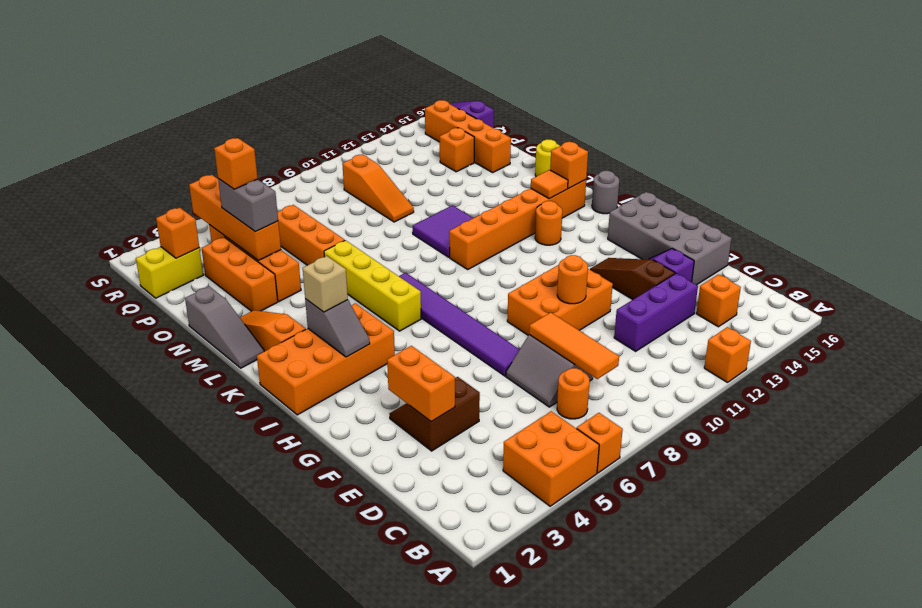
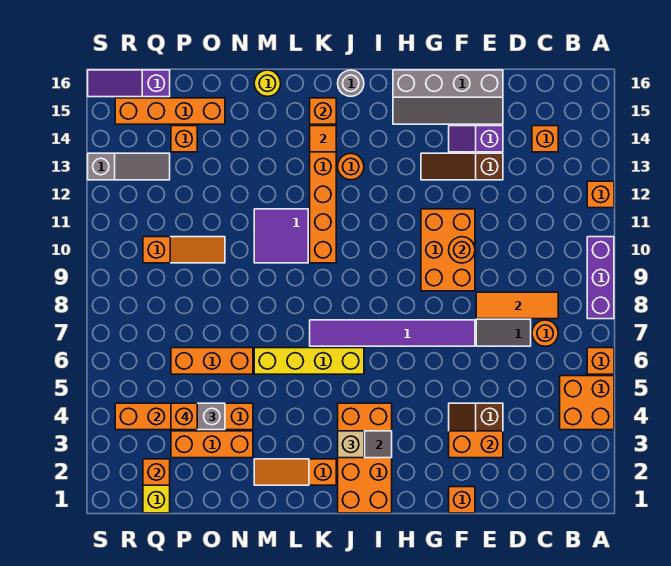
purple 1x3 brick [614,273,698,351] -> purple 1x3 brick moved to [587,237,614,319]
grey 2x4 brick [608,192,732,285] -> grey 2x4 slope [393,70,503,124]
none -> orange 1x1 brick [449,487,475,513]
grey 1x3 slope [185,286,264,368] -> grey 1x3 slope moved to [88,153,170,180]

